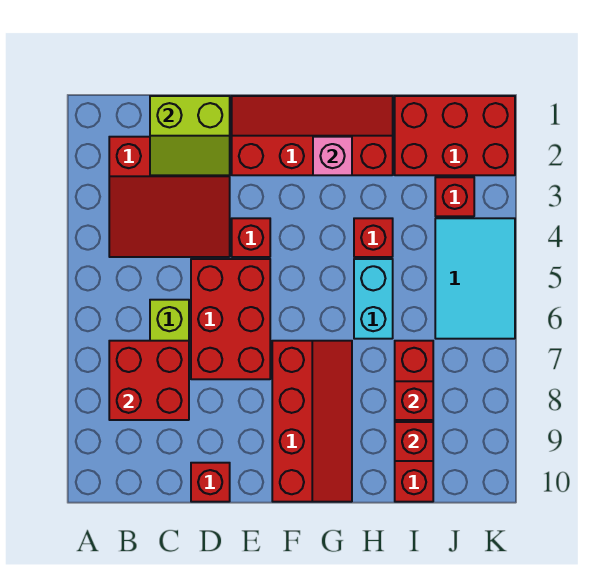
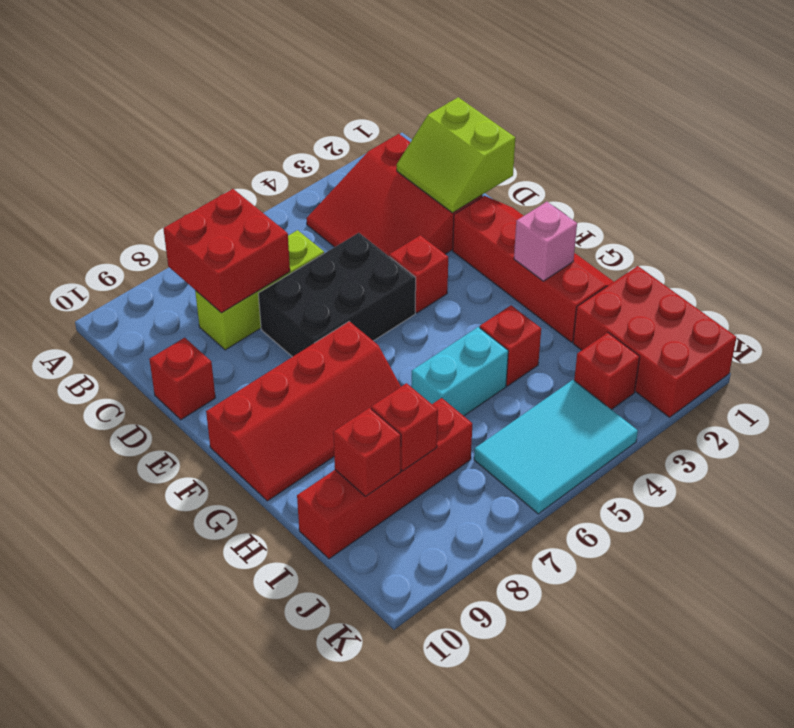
red 2x3 brick [191,259,270,379] -> black 2x3 brick [258,233,416,357]

